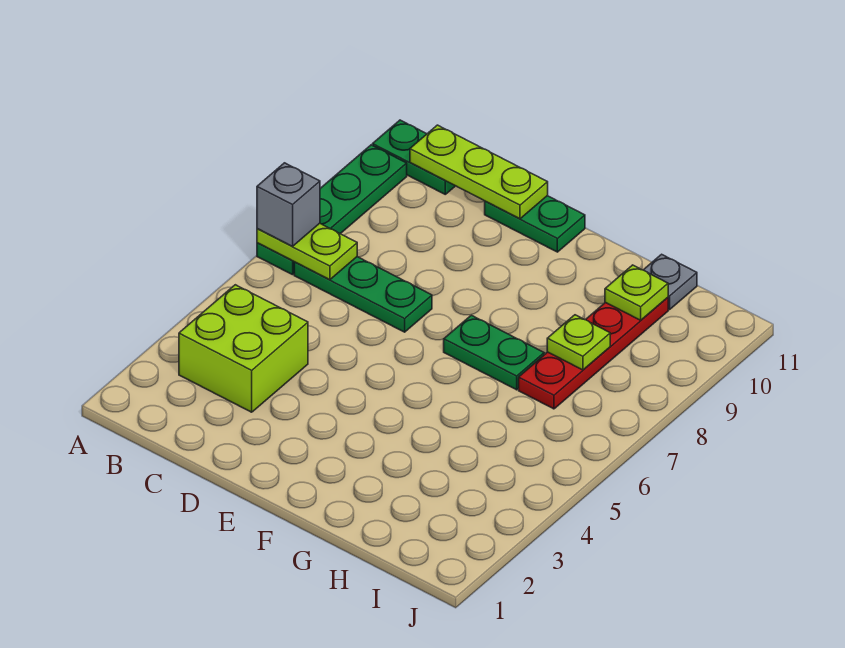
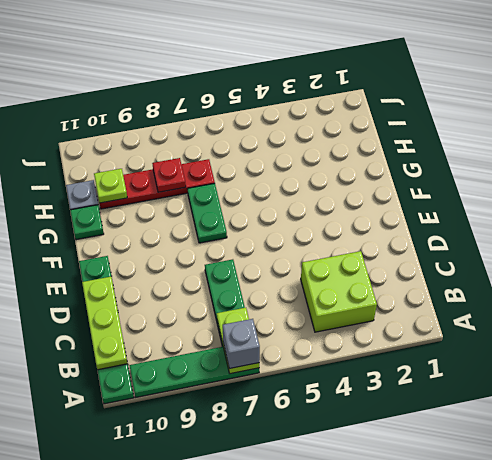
none -> green 1x1 plate [70,205,104,240]
lime 1x1 plate [547,315,610,370] -> red 1x1 plate [152,158,186,192]

